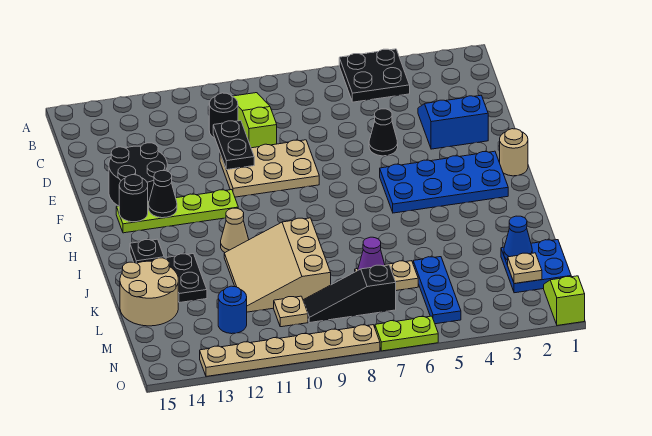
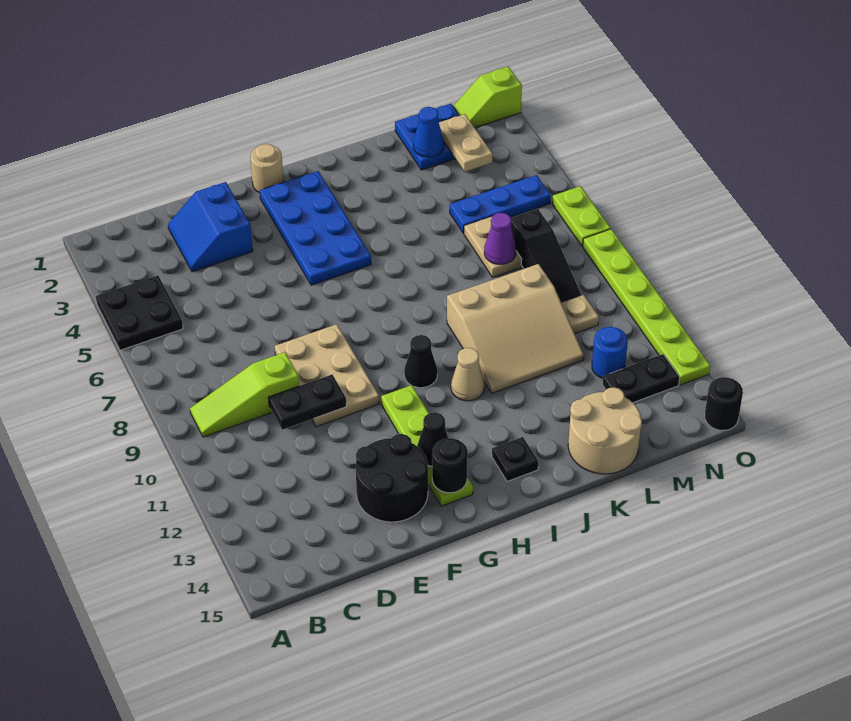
black 1x1 round brick [209,93,238,138] -> black 1x1 round brick moved to [705,377,743,430]
black 1x1 cone [369,109,398,156] -> black 1x1 cone moved to [404,335,437,388]
black 1x2 plate [166,254,207,303] -> black 1x2 plate moved to [602,354,680,403]
tan 1x1 plate [508,253,542,284] -> tan 1x2 plate [439,114,493,172]
tan 1x6 plate [200,325,380,376] -> lime 1x6 plate [583,229,710,385]

